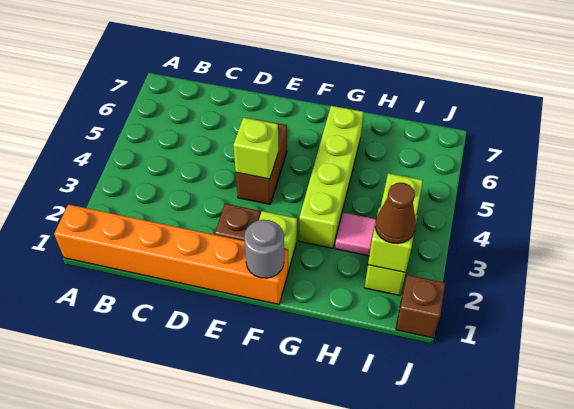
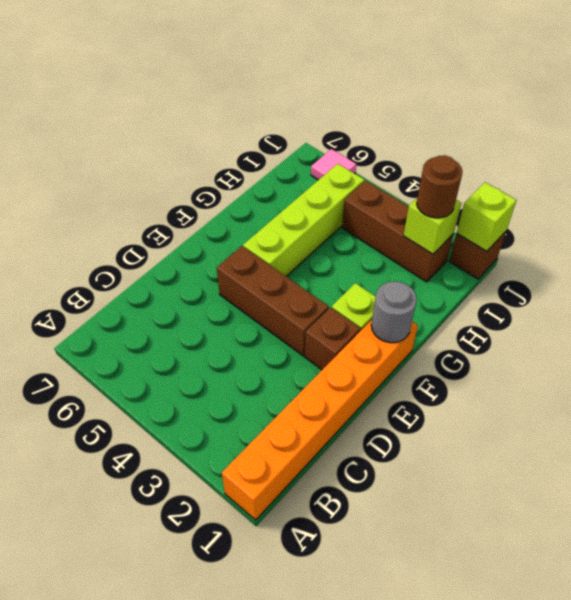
brown 1x2 brick [236,119,287,204] -> brown 1x3 brick [217,246,329,356]
lime 1x1 brick [233,117,278,179] -> lime 1x1 brick moved to [457,182,516,252]
lime 1x4 brick [299,106,363,248] -> lime 1x4 brick turned to [243,164,364,276]
pink 1x1 tile [335,213,376,256] -> pink 1x1 tile moved to [311,149,356,180]
lime 1x3 brick [364,173,423,296] -> brown 1x3 brick [342,181,454,282]
brown 1x1 cone [375,183,416,244] -> brown 1x1 round brick [417,155,462,218]

